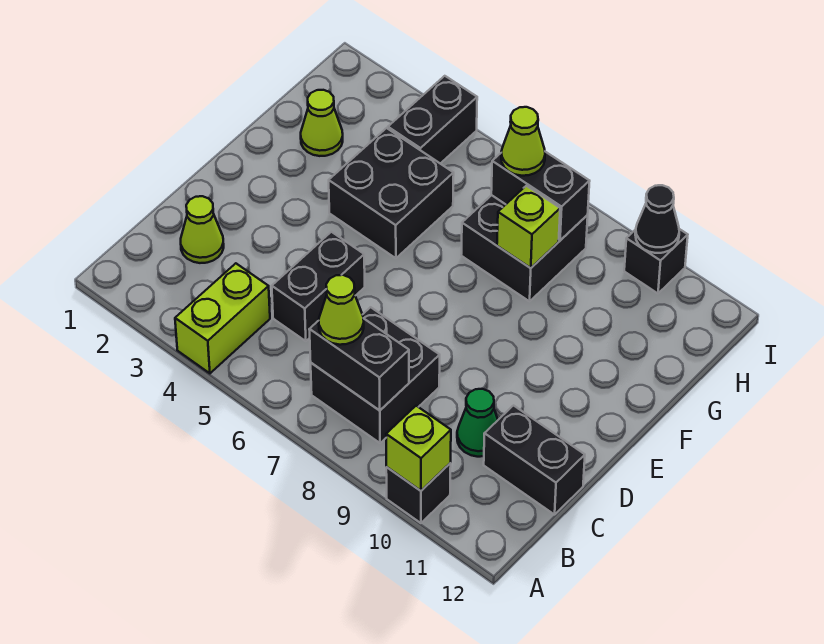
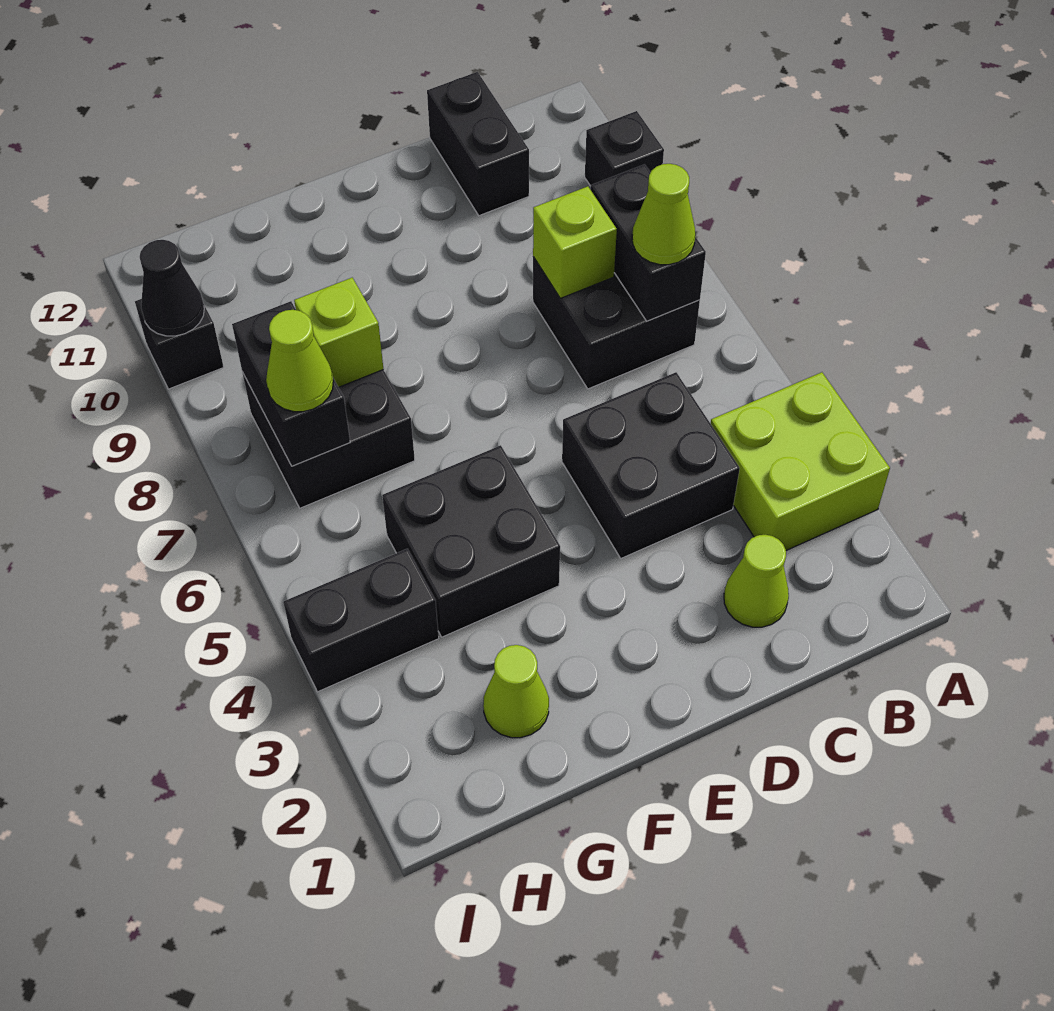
lime 1x2 brick [175,263,270,373] -> lime 2x2 brick [711,372,890,550]
lime 1x1 brick [386,406,451,491] -> lime 1x1 brick moved to [533,186,617,298]
black 1x2 brick [272,232,365,341] -> black 2x2 brick [562,372,740,558]
green 1x1 cone [457,389,498,457] -> none

